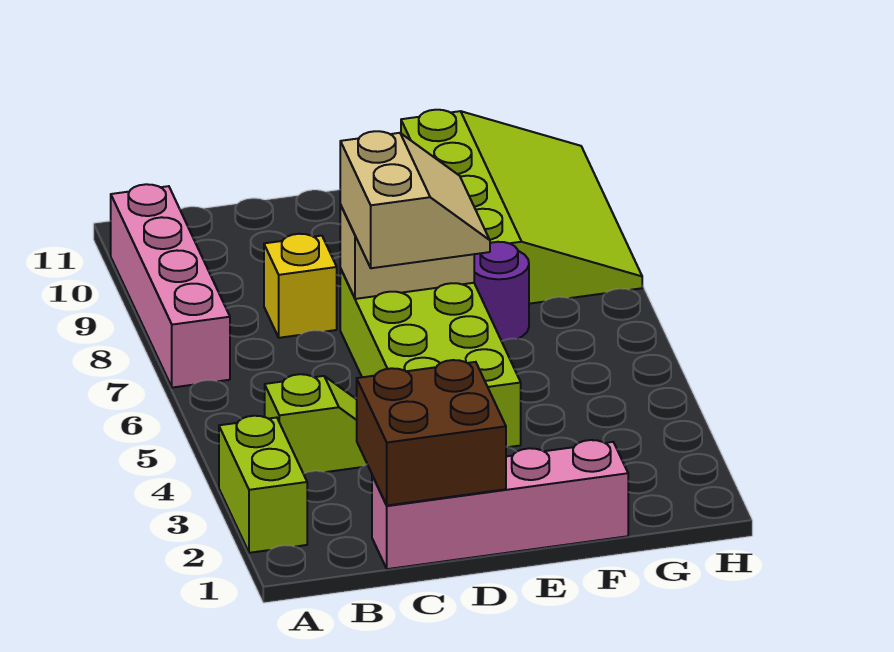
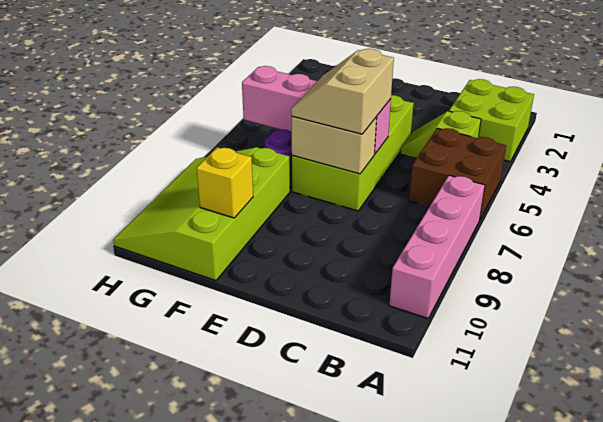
lime 1x2 brick [219,416,307,553] -> lime 2x2 brick [449,79,534,162]
pink 1x4 brick [372,440,628,569] -> pink 1x4 brick moved to [242,66,391,154]
brown 2x2 brick [357,360,506,505] -> brown 2x2 brick moved to [409,128,506,220]
yellow 1x1 brick [264,234,337,338] -> yellow 1x1 brick moved to [197,147,253,218]

